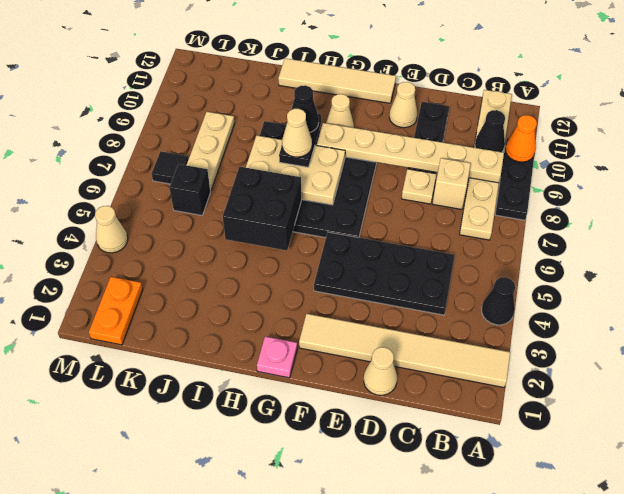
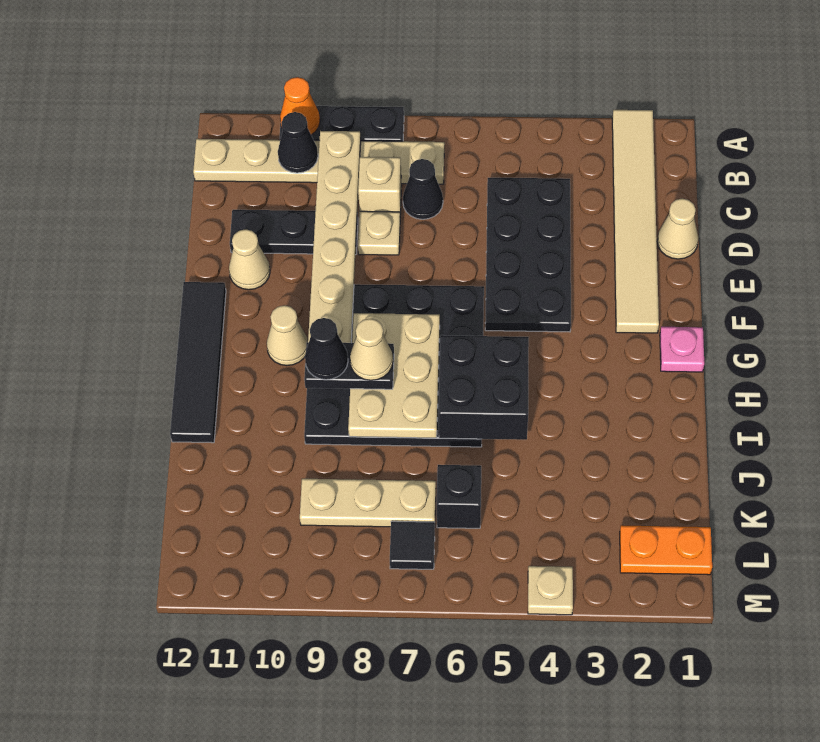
black 1x1 cone [482,277,515,325] -> black 1x1 cone moved to [403,159,443,219]
tan 1x4 tile [278,58,396,103] -> black 1x4 tile [170,282,226,443]
tan 1x1 cone [95,206,128,253] -> tan 1x1 plate [528,566,573,615]

